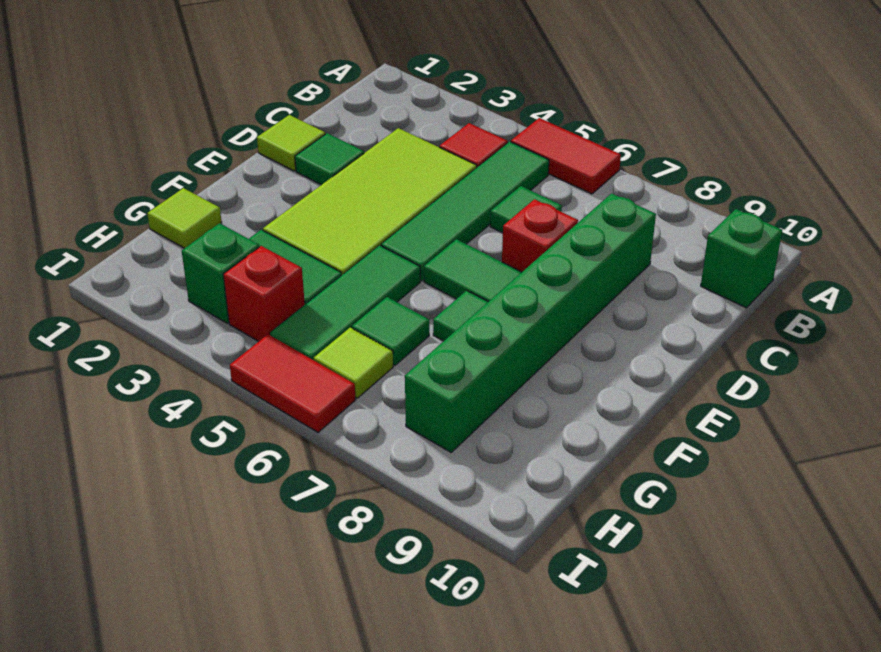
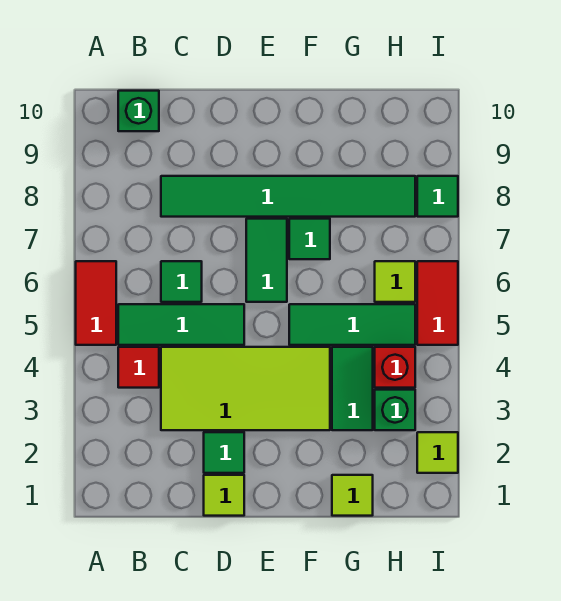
green 1x4 tile [381,142,549,281] -> green 1x3 tile [118,304,244,345]
green 1x6 brick [405,193,656,452] -> green 1x6 tile [161,176,415,217]
red 1x1 brick [502,199,578,272] -> none
green 1x1 tile [352,297,429,365] -> green 1x1 tile moved to [417,176,458,217]
none -> lime 1x1 tile [417,432,458,473]

